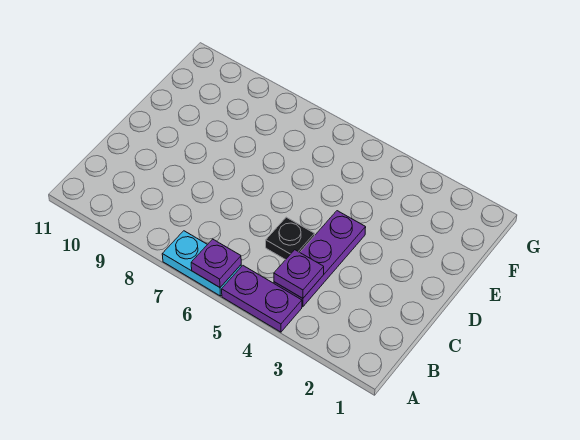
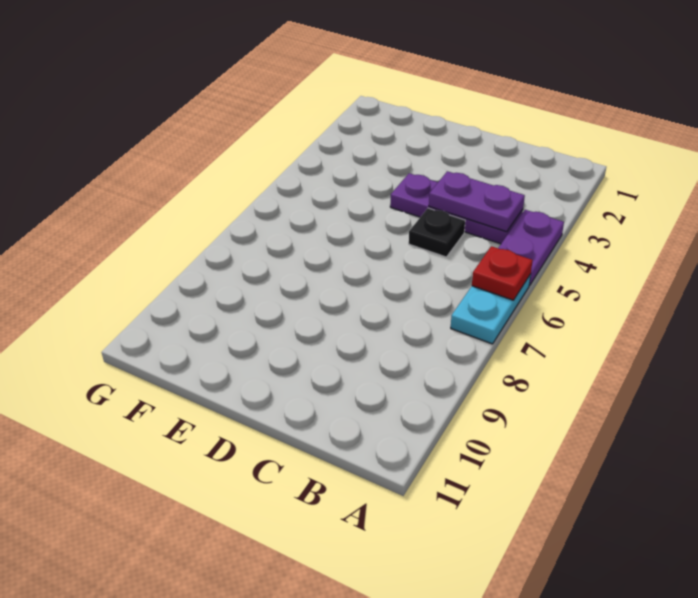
purple 1x1 plate [191,239,241,287] -> red 1x1 plate [472,246,533,300]
purple 1x1 plate [274,250,324,298] -> purple 1x2 plate [429,171,525,232]

